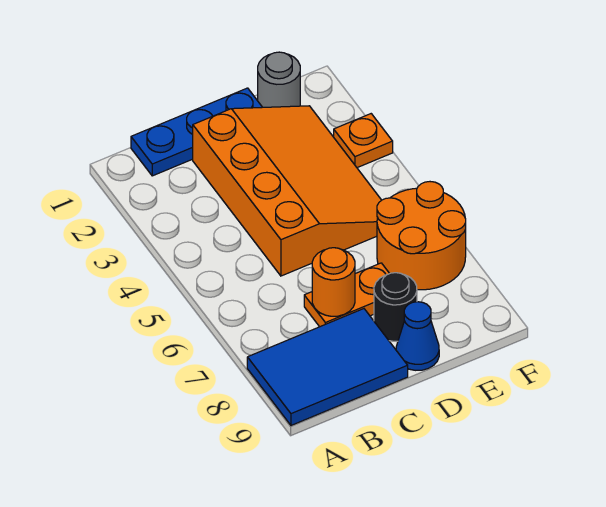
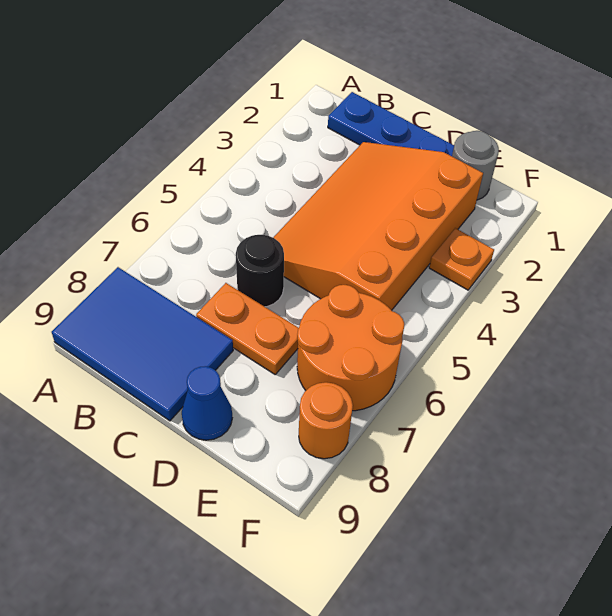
orange 3x4 slope [193,106,381,276] -> orange 3x4 slope turned to [273,142,483,310]
orange 1x1 round brick [312,248,355,316] -> orange 1x1 round brick moved to [299,382,353,459]
black 1x1 round brick [374,273,417,341] -> black 1x1 round brick moved to [236,235,284,307]

